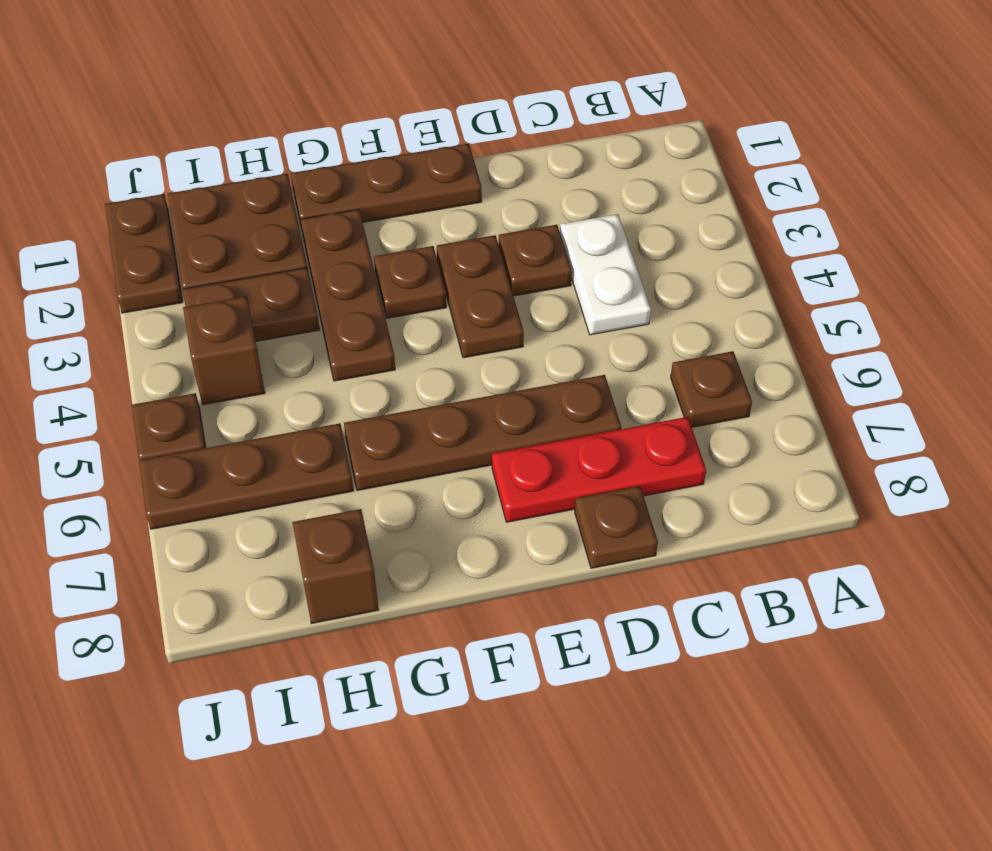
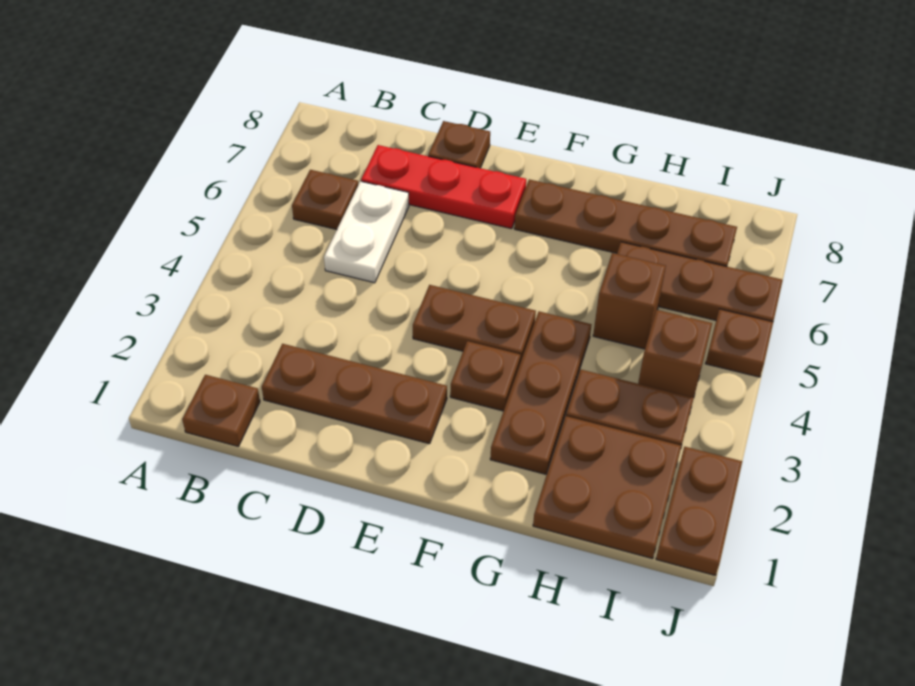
white 1x2 plate [560,214,651,335] -> white 1x2 plate moved to [324,181,409,283]
brown 1x1 plate [499,225,572,296] -> brown 1x1 plate moved to [182,375,260,447]
brown 1x4 plate [344,375,621,490] -> brown 1x4 plate moved to [514,179,737,266]
brown 1x3 plate [291,144,482,229] -> brown 1x3 plate moved to [262,344,447,444]
brown 1x2 plate [437,235,524,358] -> brown 1x2 plate turned to [413,285,536,363]
brown 1x1 brick [292,509,379,624] -> brown 1x1 brick moved to [593,253,666,349]

